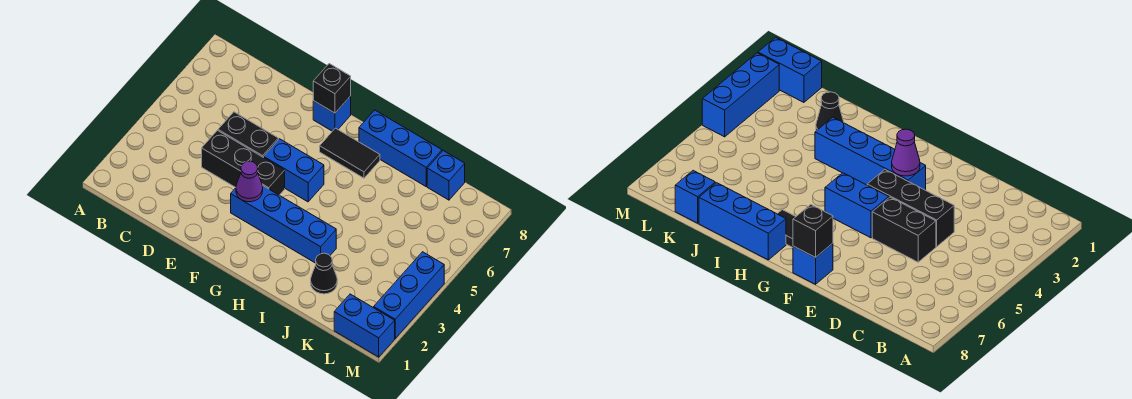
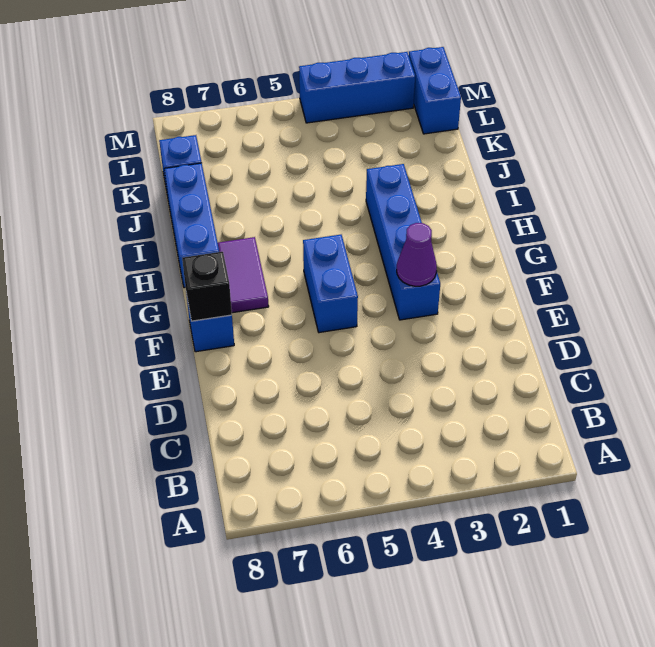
black 1x3 brick [202,130,285,195] -> none
black 1x2 brick [218,112,278,157] -> none
black 1x2 tile [320,128,380,178] -> purple 1x2 tile [218,237,269,313]
black 1x1 cone [311,253,337,294] -> none

